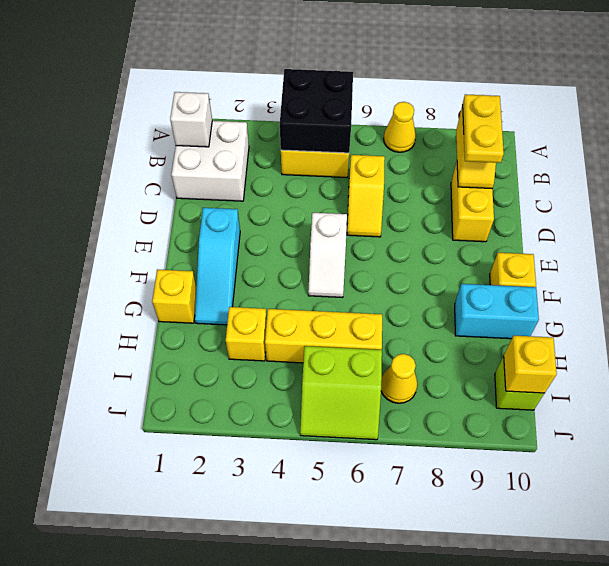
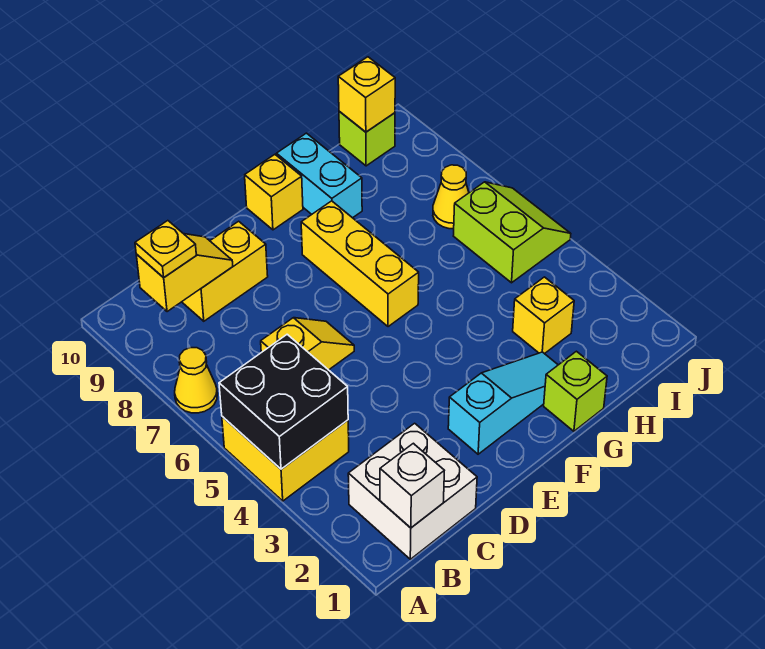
yellow 1x2 plate [463,94,504,163] -> yellow 1x1 plate [135,221,196,278]
white 1x2 slope [308,213,347,298] -> none
yellow 1x1 brick [152,270,196,323] -> lime 1x1 brick [544,351,607,431]
yellow 1x3 brick [265,309,382,363] -> yellow 1x3 brick moved to [301,201,419,327]

